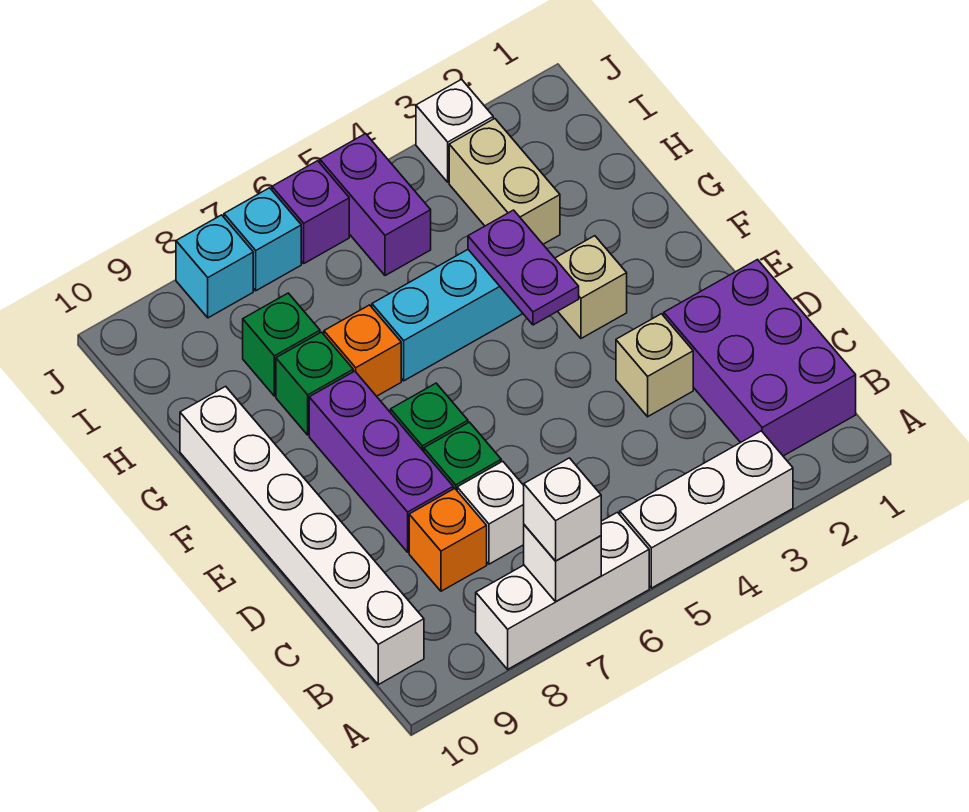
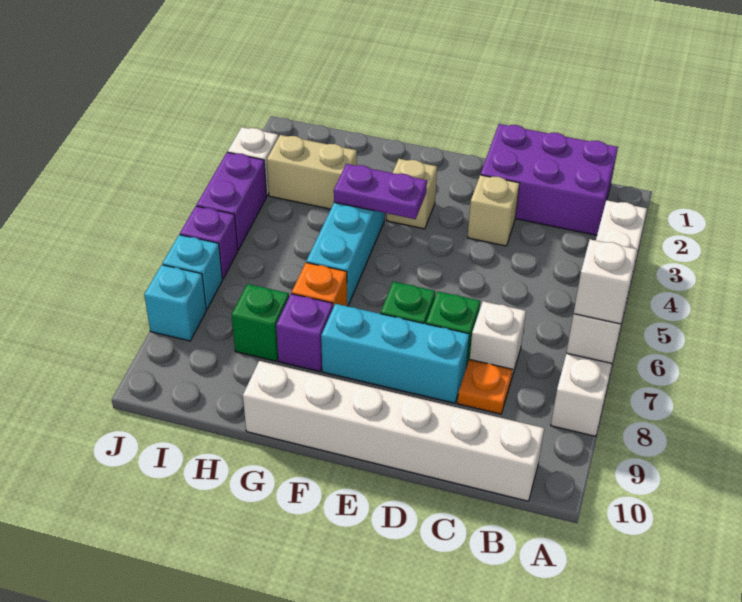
orange 1x1 brick [409,488,487,591] -> orange 1x1 plate [457,359,513,414]
purple 1x3 brick [309,371,453,552] -> cyan 1x3 brick [321,304,469,403]
green 1x1 brick [276,332,353,435] -> purple 1x1 brick [276,294,333,371]
purple 1x2 brick [320,134,431,276] -> purple 1x2 brick turned to [197,152,267,250]

